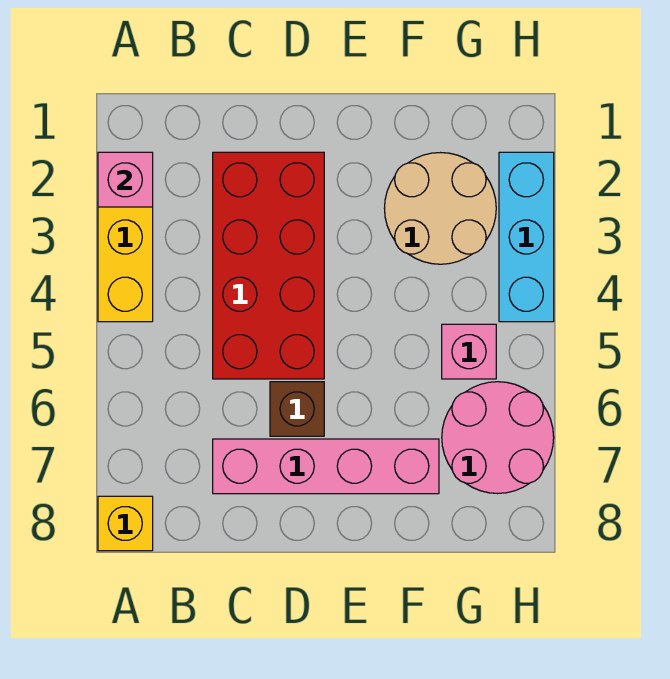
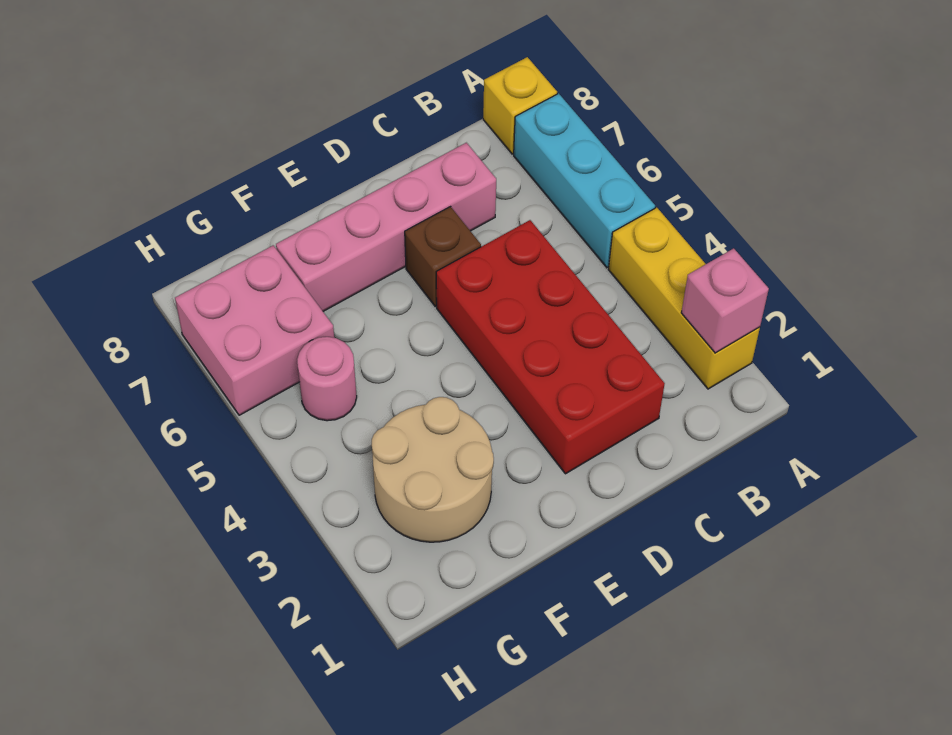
pink 1x1 brick [442,324,496,379] -> pink 1x1 round brick [297,337,357,421]
pink 2x2 round brick [442,382,554,494] -> pink 2x2 brick [175,245,334,415]
cyan 1x3 brick [499,152,554,322] -> cyan 1x3 brick moved to [514,93,655,268]

